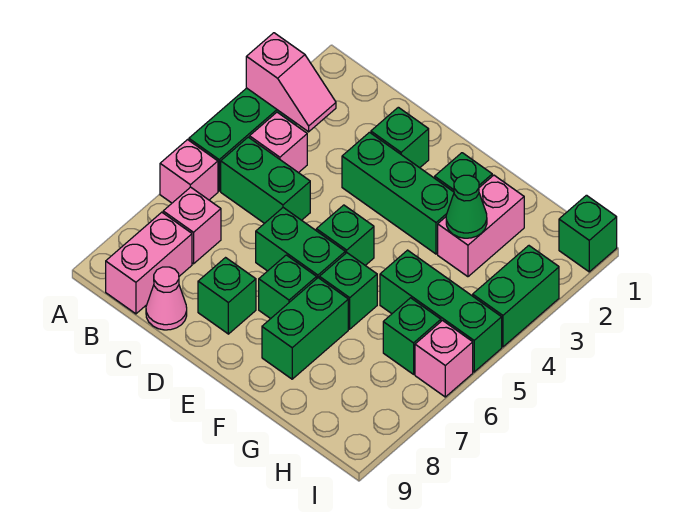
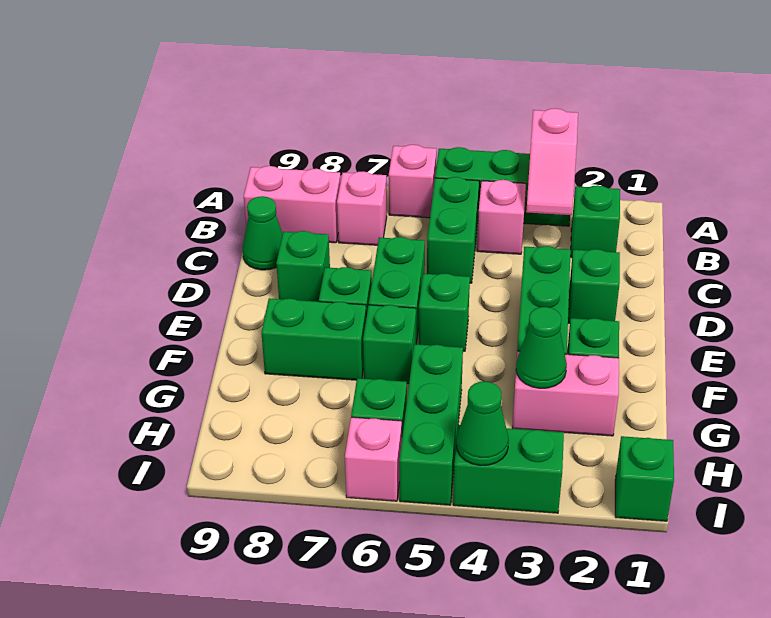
none -> green 1x1 brick [570,185,620,258]
pink 1x1 cone [146,267,187,330] -> green 1x1 cone [243,196,283,270]
none -> green 1x1 cone [456,381,509,465]

